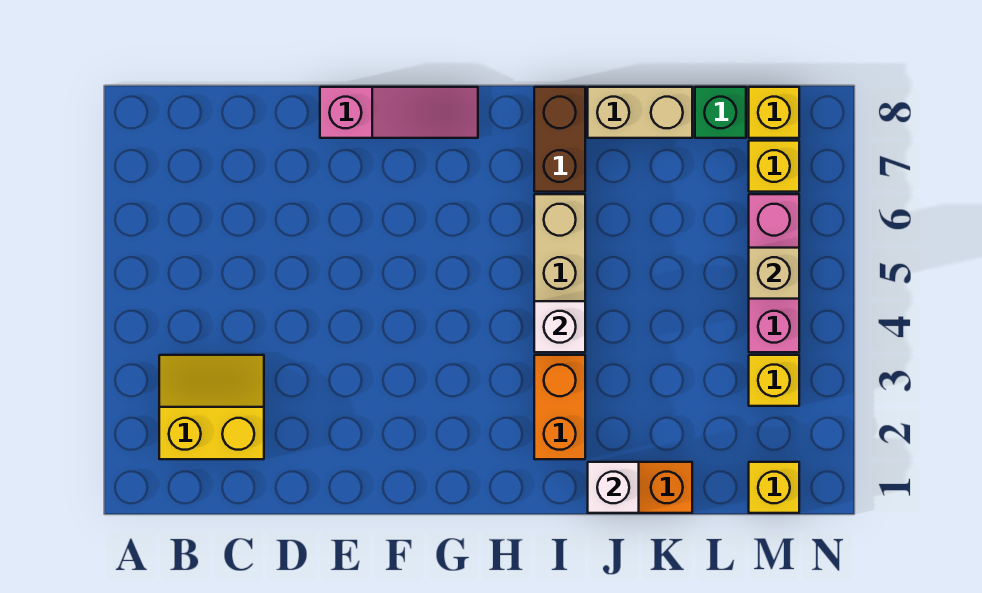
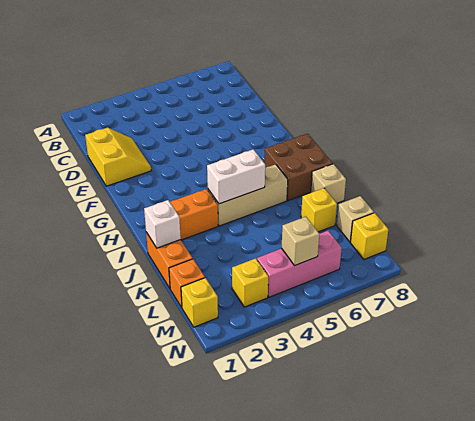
yellow 2x2 slope [159,355,264,459] -> yellow 2x2 slope moved to [85,128,151,186]
pink 1x3 slope [320,87,478,138] -> none
white 1x1 brick [534,301,585,352] -> white 1x2 brick [207,149,265,204]
brown 1x2 brick [534,87,585,192] -> brown 2x2 brick [264,134,333,201]
tan 1x2 brick [588,87,692,138] -> tan 1x1 brick [311,164,346,203]
none -> orange 1x1 brick [169,259,205,307]
green 1x1 brick [695,87,746,138] -> tan 1x1 brick [337,196,374,242]
yellow 1x1 brick [749,141,799,192] -> yellow 1x1 brick moved to [301,188,337,232]

